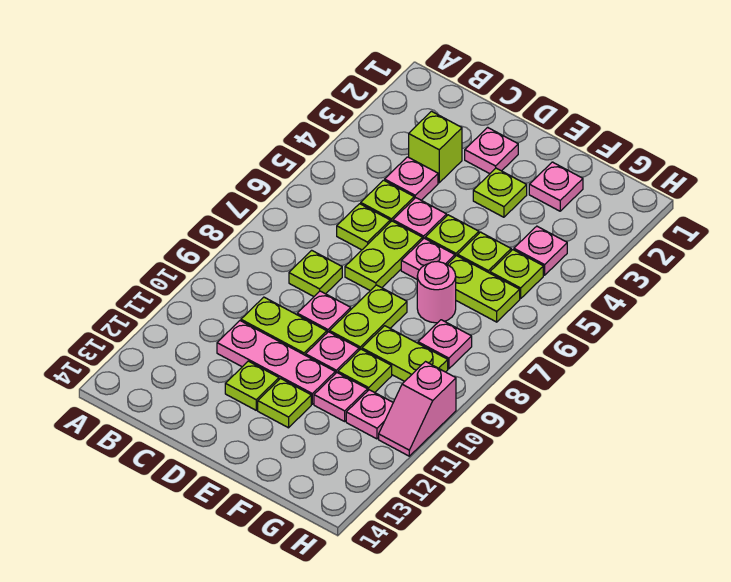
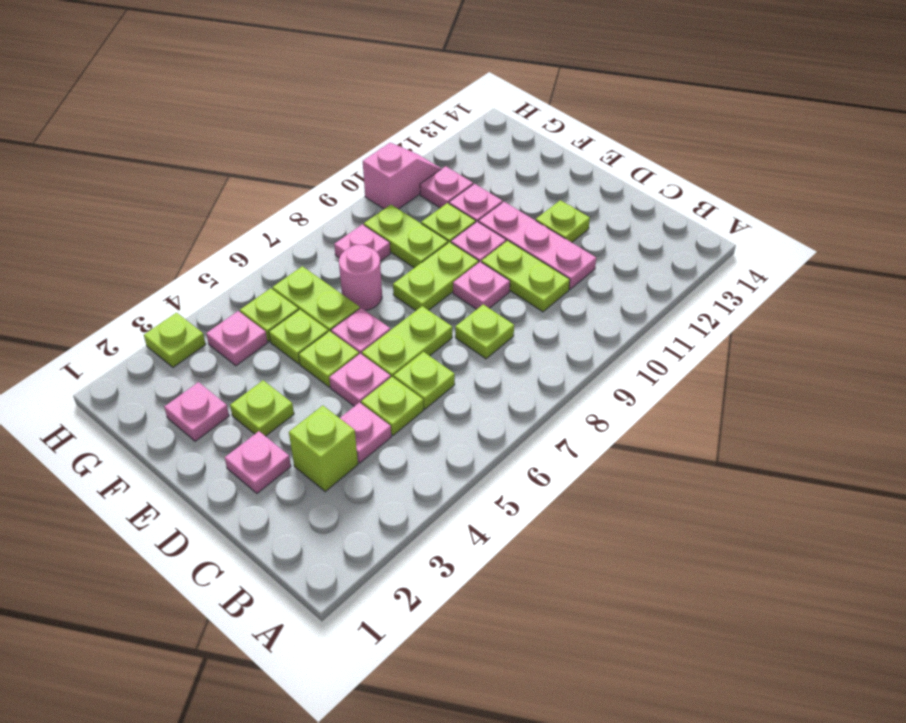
lime 1x1 plate [258,379,311,428] -> lime 1x1 plate moved to [144,313,206,367]

